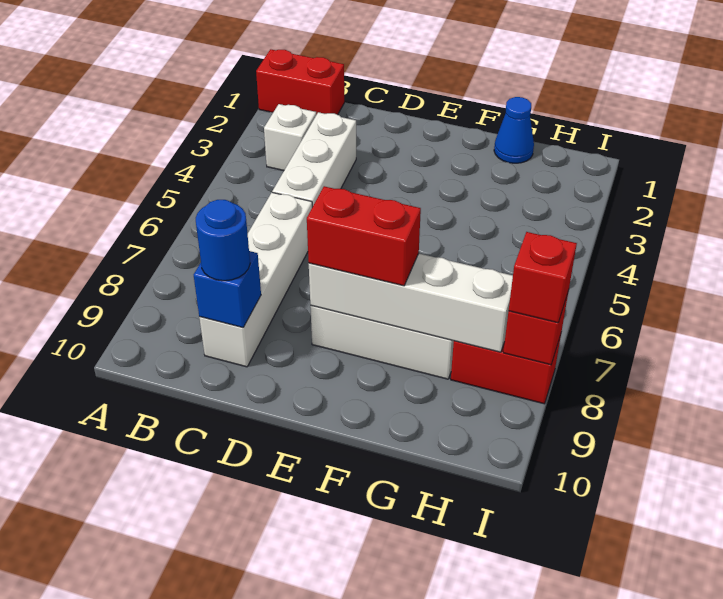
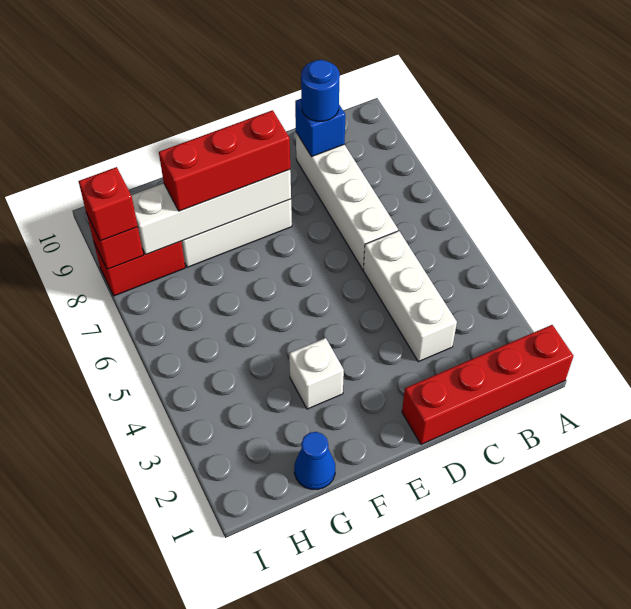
red 1x2 brick [256,49,344,115] -> red 1x4 brick [402,325,573,444]
white 1x1 brick [264,104,316,171] -> white 1x1 brick moved to [289,338,344,409]
red 1x2 brick [307,186,421,286] -> red 1x3 brick [159,110,290,211]

